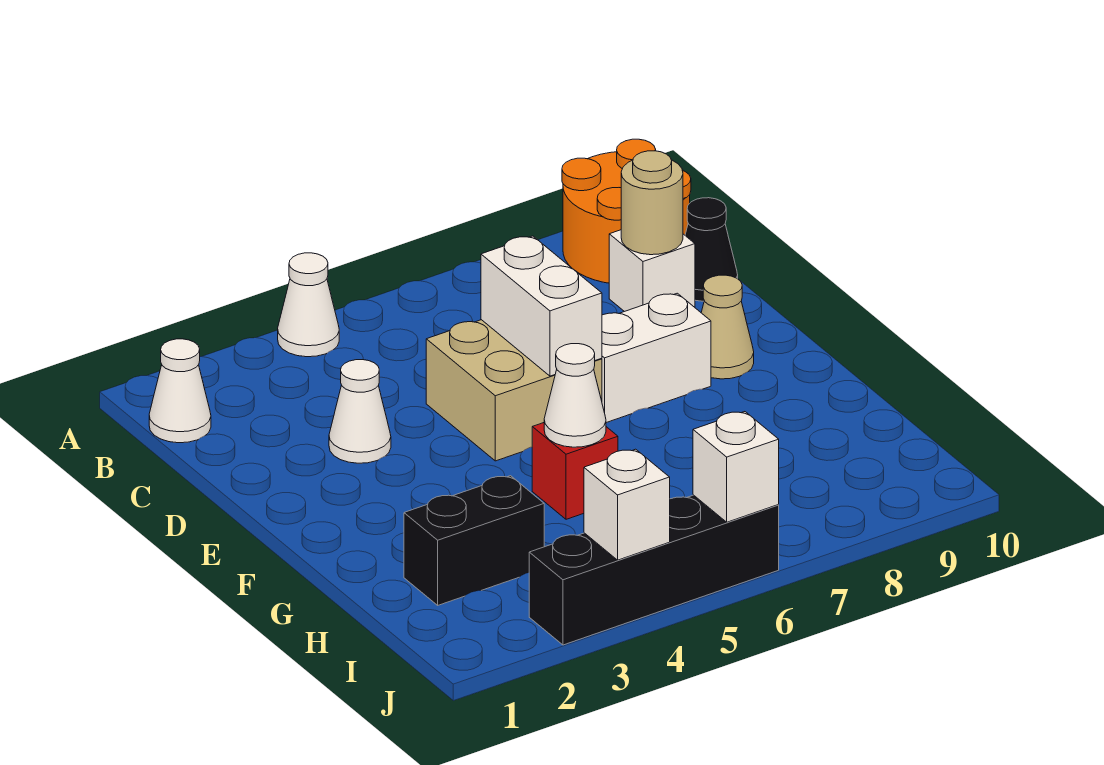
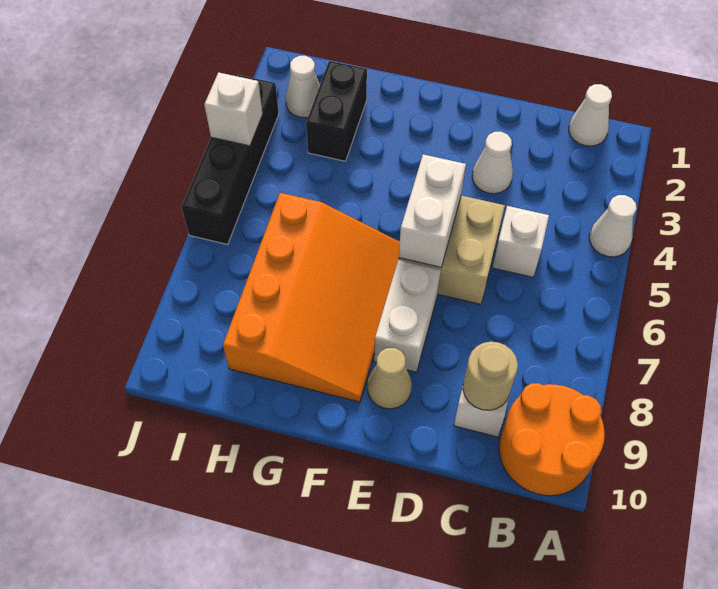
black 1x1 cone [685,198,738,301] -> none
white 1x2 brick [481,236,602,376] -> white 1x2 brick turned to [399,154,466,267]
none -> orange 3x4 slope [223,192,400,402]
red 1x1 brick [532,423,618,519] -> none
white 1x1 cone [544,344,606,447] -> white 1x1 cone moved to [286,56,320,118]
white 1x1 brick [693,412,779,522] -> white 1x1 brick moved to [492,206,549,277]

